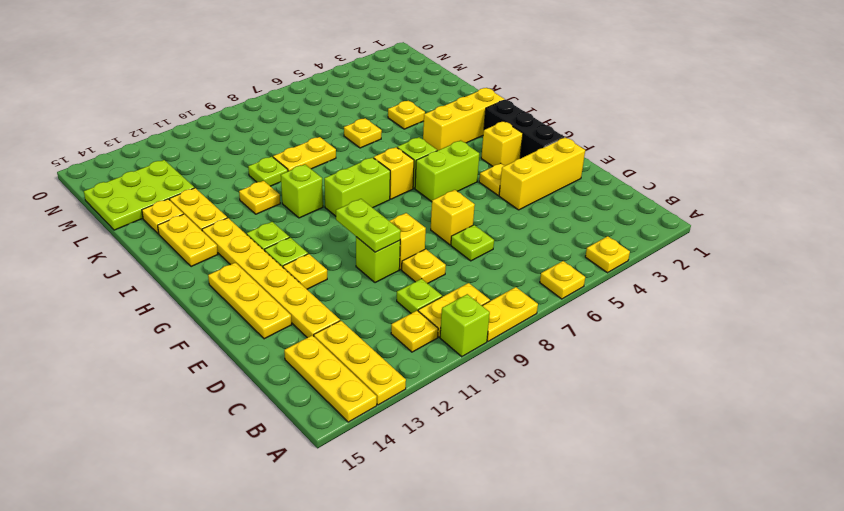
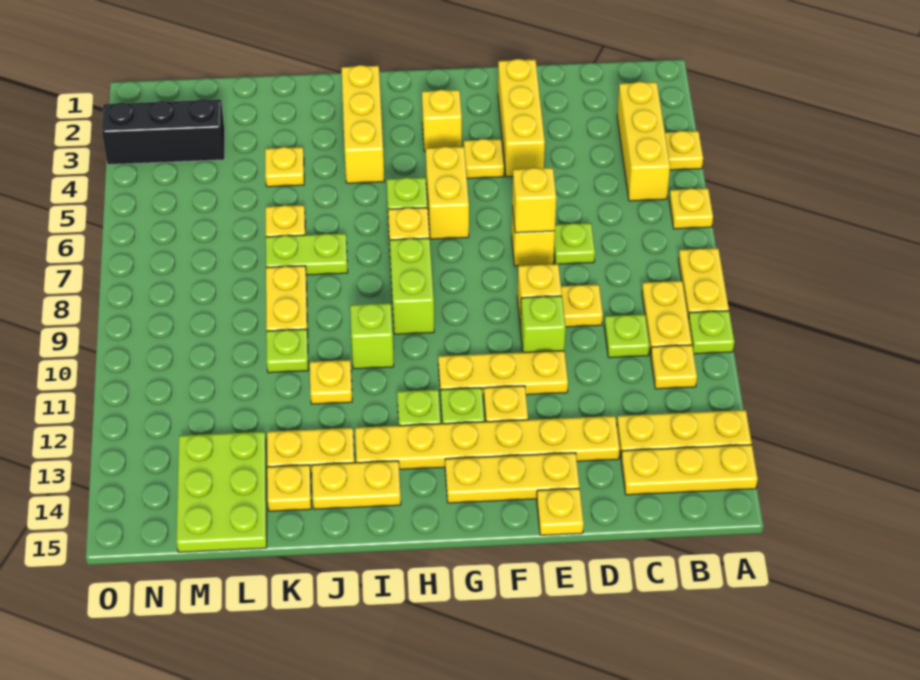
lime 1x1 brick [440,294,490,357] -> lime 1x1 plate [688,311,734,354]
none -> yellow 1x3 brick [617,82,670,201]
none -> yellow 1x1 brick [512,168,556,233]
lime 1x2 plate [336,199,401,252] -> lime 1x2 plate moved to [266,233,348,275]
none -> yellow 1x3 plate [438,351,568,397]
none -> yellow 1x1 plate [537,488,584,535]
black 1x3 brick [484,100,564,158] -> black 1x3 brick moved to [102,99,225,165]
lime 1x2 brick [415,140,479,202] -> yellow 1x2 brick [426,147,469,239]

